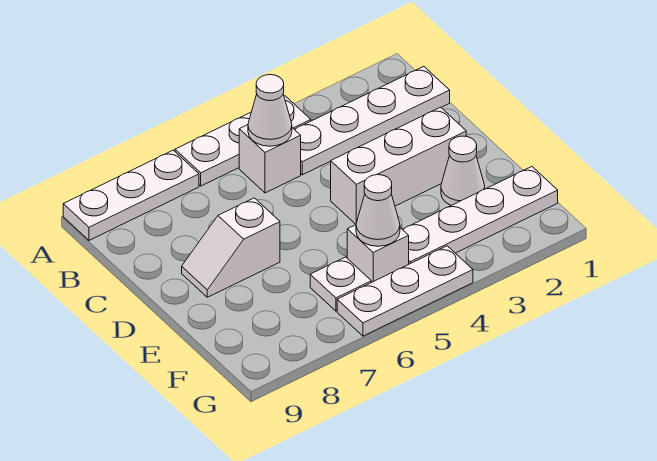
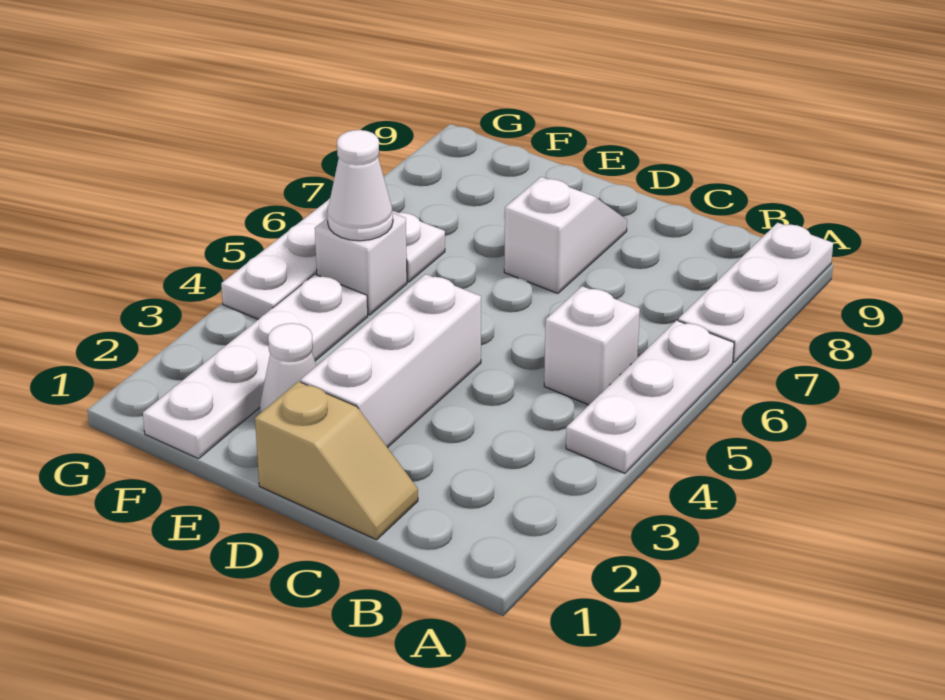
white 1x4 plate [294,66,450,175] -> none
white 1x1 cone [248,75,292,146] -> none
none -> tan 1x2 slope [255,381,418,540]

